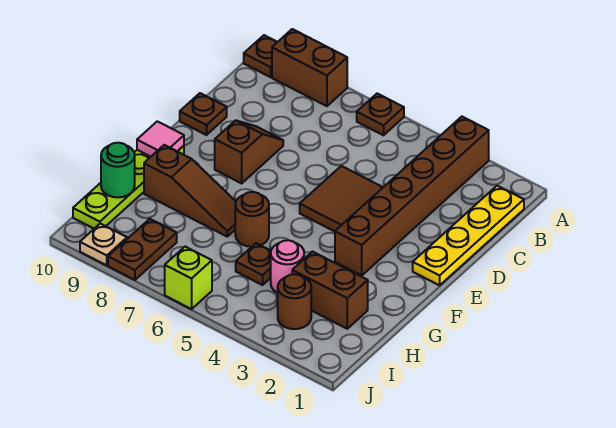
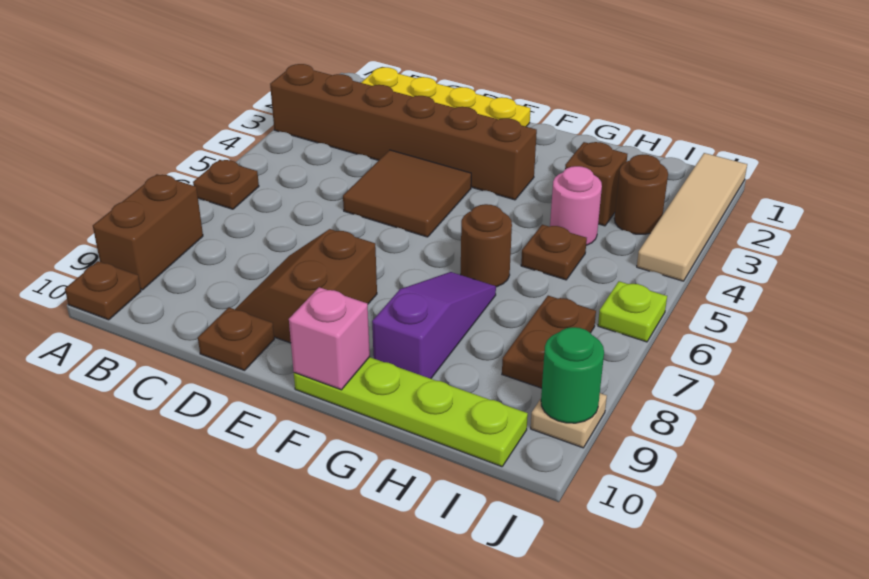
brown 1x2 slope [215,120,283,183] -> brown 2x2 slope [235,229,377,343]
pink 1x1 tile [137,121,184,157] -> pink 1x1 brick [289,287,370,390]
brown 1x3 slope [144,145,236,236] -> purple 1x3 slope [372,272,496,379]
brown 1x2 brick [292,252,368,329] -> brown 1x1 brick [565,142,627,226]
green 1x1 round brick [101,143,135,197] -> green 1x1 round brick moved to [541,327,604,423]
brown 1x2 plate [108,219,177,280] -> brown 1x2 plate turned to [502,296,596,388]
none -> tan 1x4 tile [637,153,747,281]
lime 1x1 brick [165,247,212,309] -> lime 1x1 plate [598,281,667,342]

